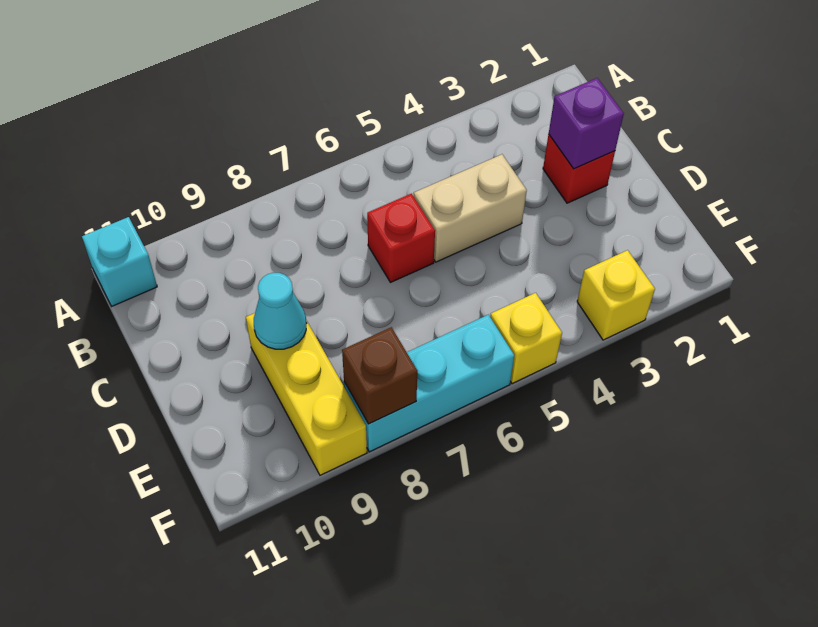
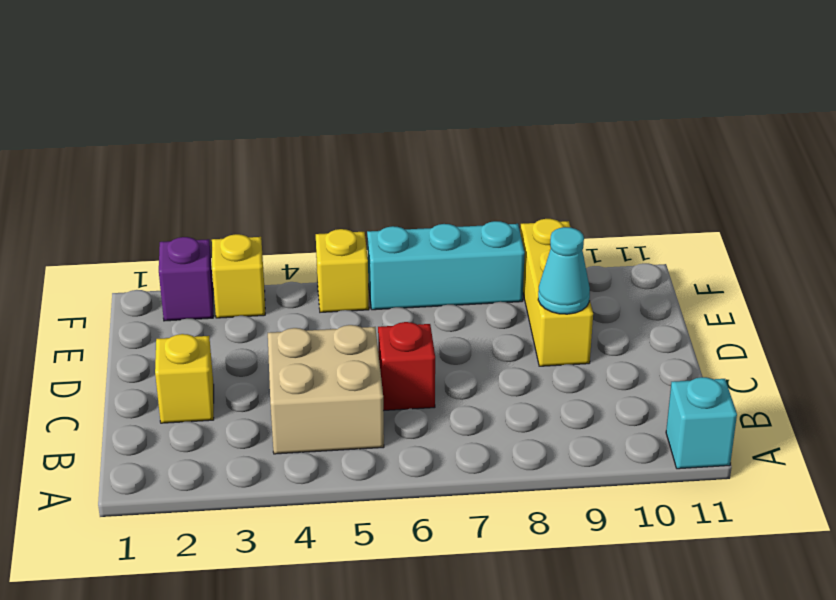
red 1x1 brick [543,134,615,203] -> yellow 1x1 brick [155,334,214,423]
purple 1x1 brick [549,78,624,169] -> purple 1x1 brick moved to [159,237,213,321]
tan 1x2 brick [414,154,527,262] -> tan 2x2 brick [268,325,384,454]
brown 1x1 brick [342,327,417,424] -> none

